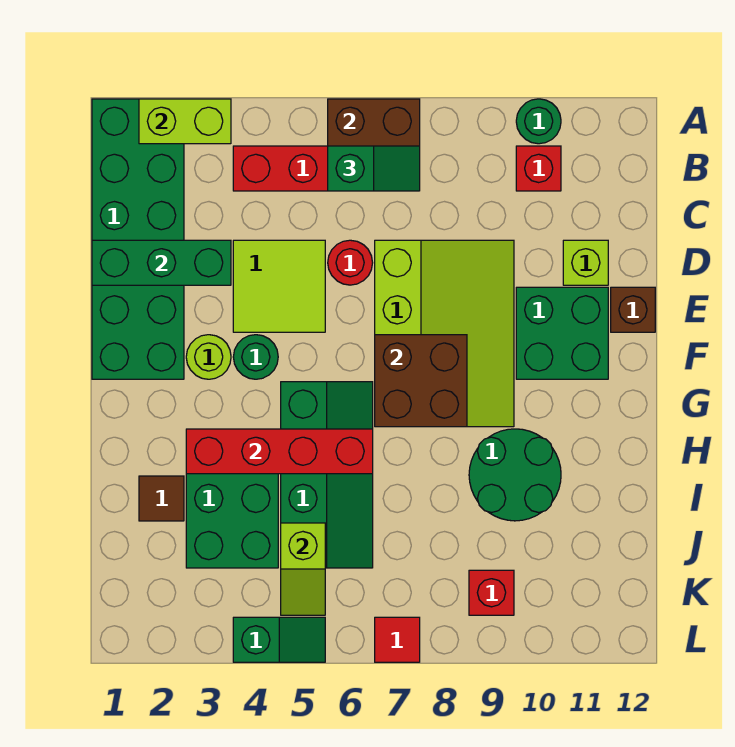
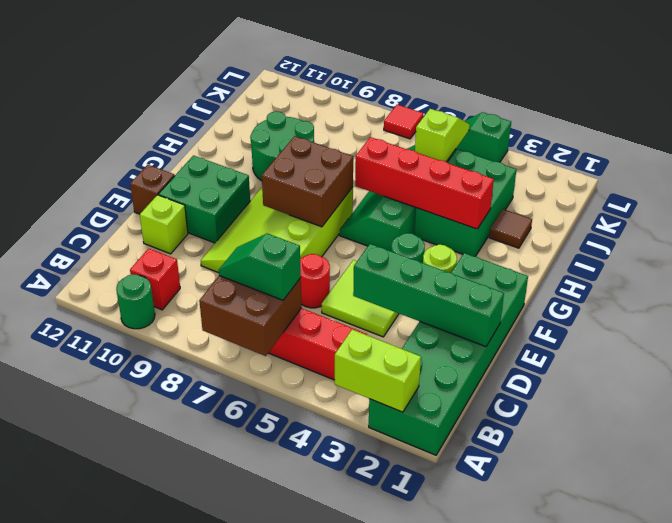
green 1x3 brick [92,240,231,285] -> green 1x4 brick [353,244,504,347]
red 1x1 brick [469,570,514,615] -> none

